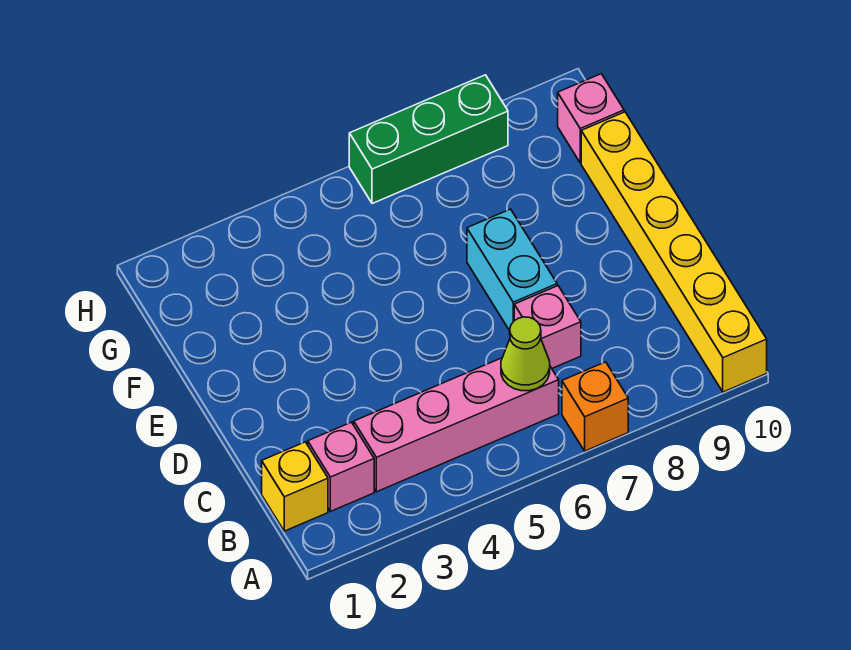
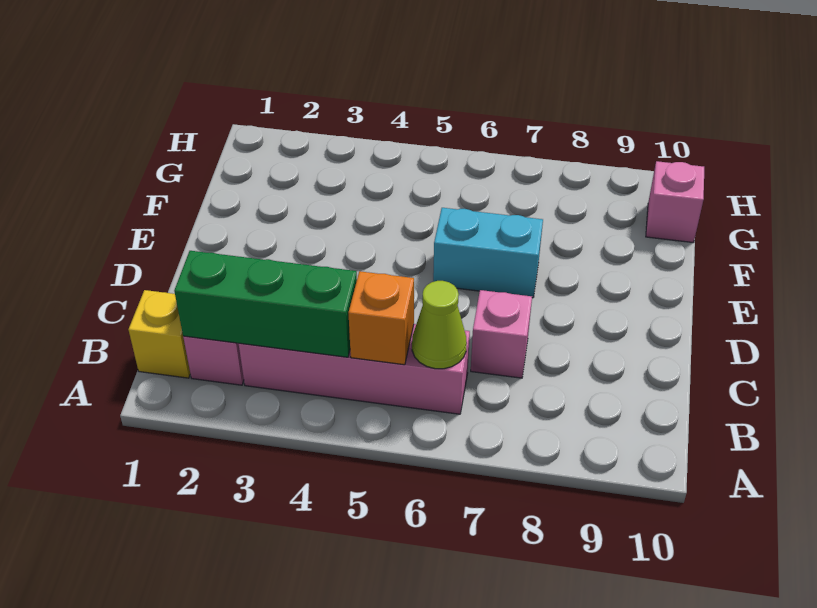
orange 1x1 brick [562,362,628,451] -> orange 1x1 brick moved to [349,271,414,365]
yellow 1x6 brick [581,112,767,392] -> none
cyan 1x2 brick [467,209,557,331] -> cyan 1x2 brick turned to [433,208,543,298]
green 1x3 brick [349,75,508,204] -> green 1x3 brick moved to [174,251,357,357]

